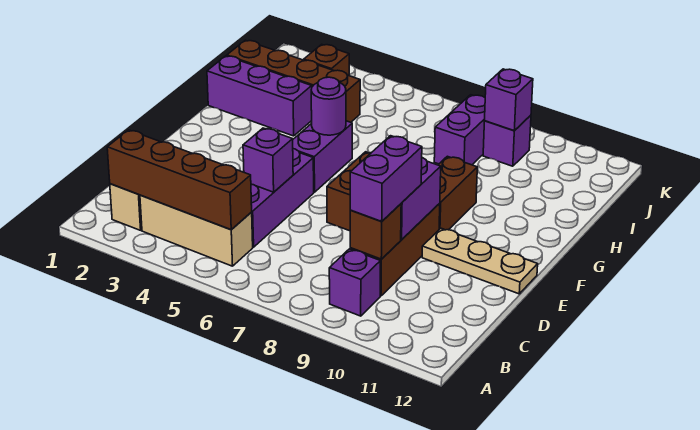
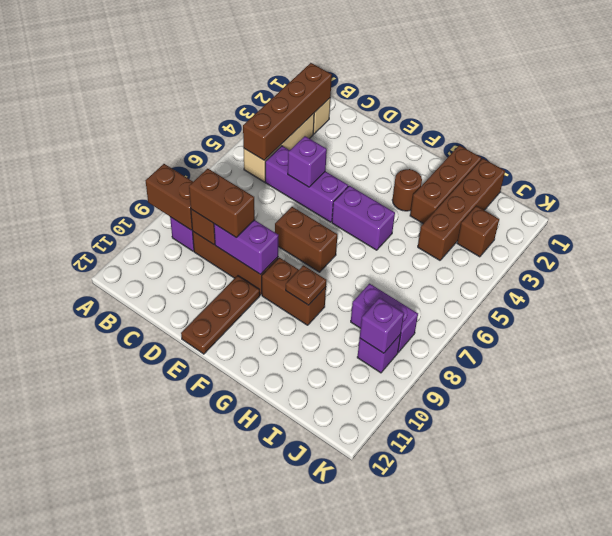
none -> brown 1x2 brick [146,164,193,230]
purple 1x2 brick [350,136,422,222] -> brown 1x2 brick [189,169,255,238]
tan 1x3 plate [422,228,538,294] -> brown 1x3 plate [181,276,260,354]
none -> brown 1x1 round brick [392,169,422,211]
purple 1x1 round brick [311,77,346,135] -> none
none -> brown 1x1 plate [286,265,326,305]
purple 1x3 brick [207,56,312,136] -> brown 1x3 brick [410,145,481,224]

